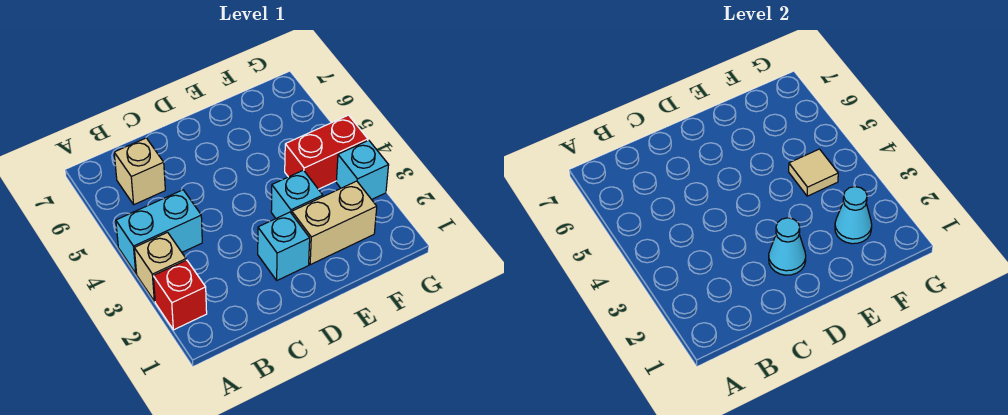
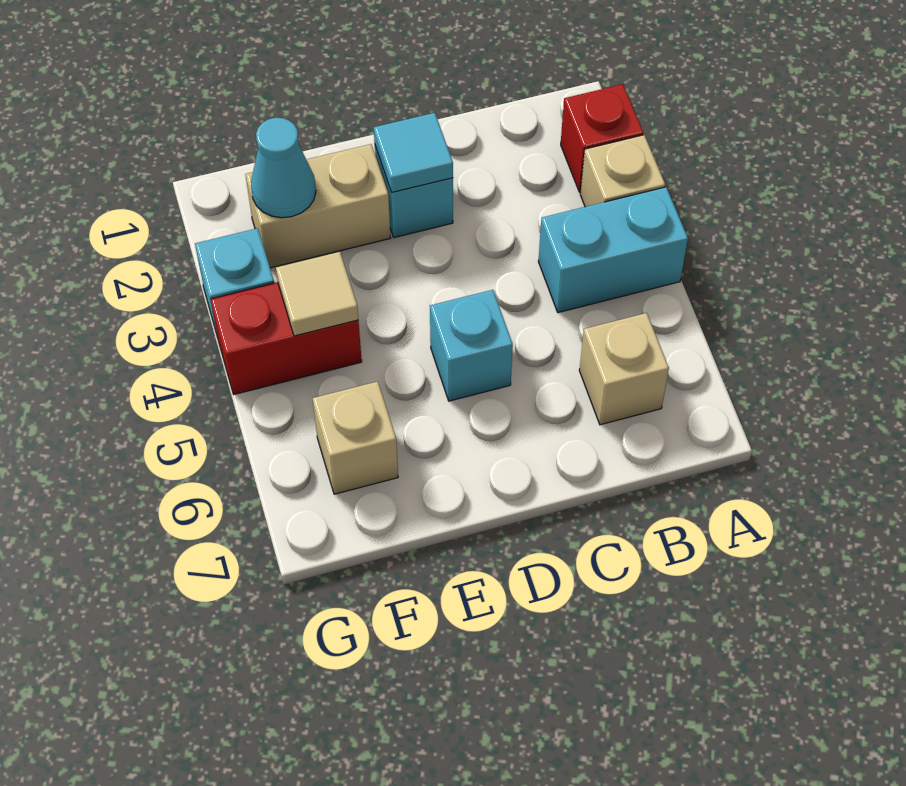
cyan 1x1 cone [769,218,806,275] -> cyan 1x1 tile [374,113,453,193]
cyan 1x1 brick [271,170,323,218] -> cyan 1x1 brick moved to [430,290,513,401]
none -> tan 1x1 brick [313,381,398,494]

